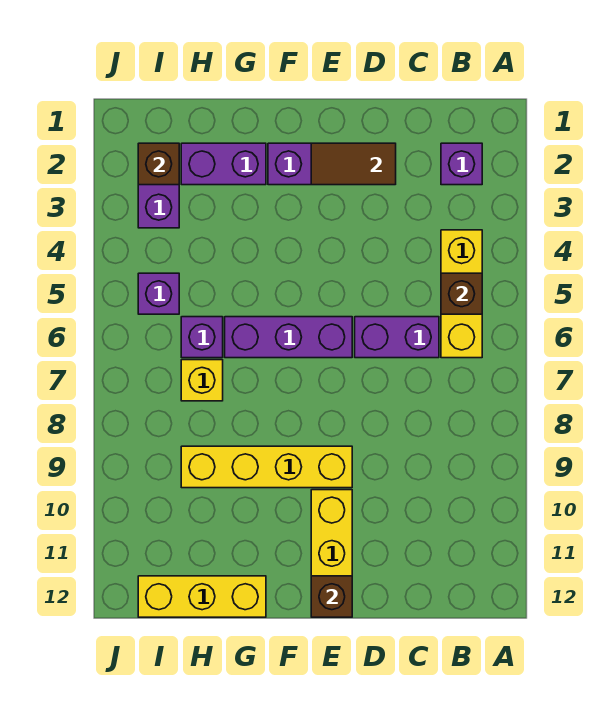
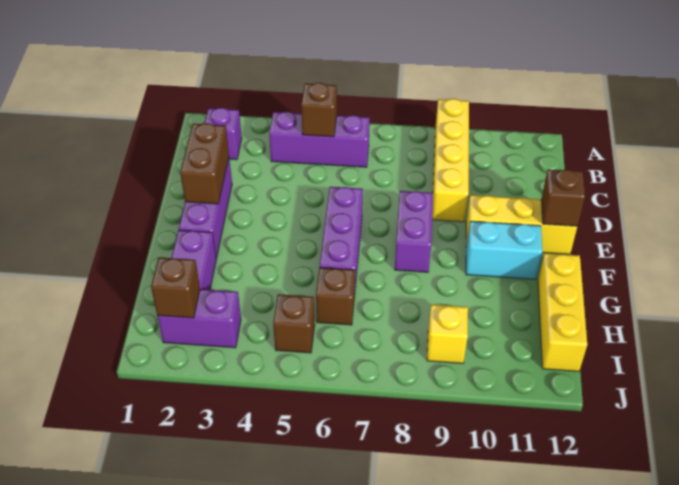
yellow 1x3 brick [441,230,482,358] -> purple 1x3 brick [269,111,370,167]
purple 1x2 brick [355,317,439,358] -> purple 1x2 brick moved to [395,191,433,272]
brown 1x2 tile [311,143,396,185] -> brown 1x2 brick [180,123,229,204]
yellow 1x4 brick [181,446,352,488] -> yellow 1x4 brick moved to [432,99,469,222]
none -> cyan 1x2 brick [466,221,542,279]
purple 1x1 brick [181,317,223,358] -> brown 1x1 brick [316,267,355,325]
yellow 1x1 brick [181,360,223,401] -> yellow 1x1 brick moved to [427,305,468,363]
purple 1x1 brick [138,273,179,314] -> brown 1x1 brick [273,294,315,353]

